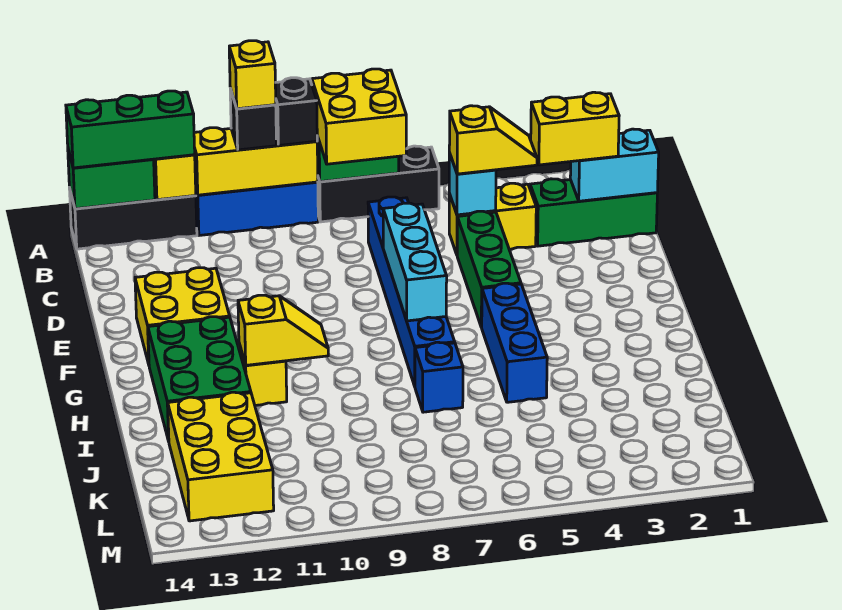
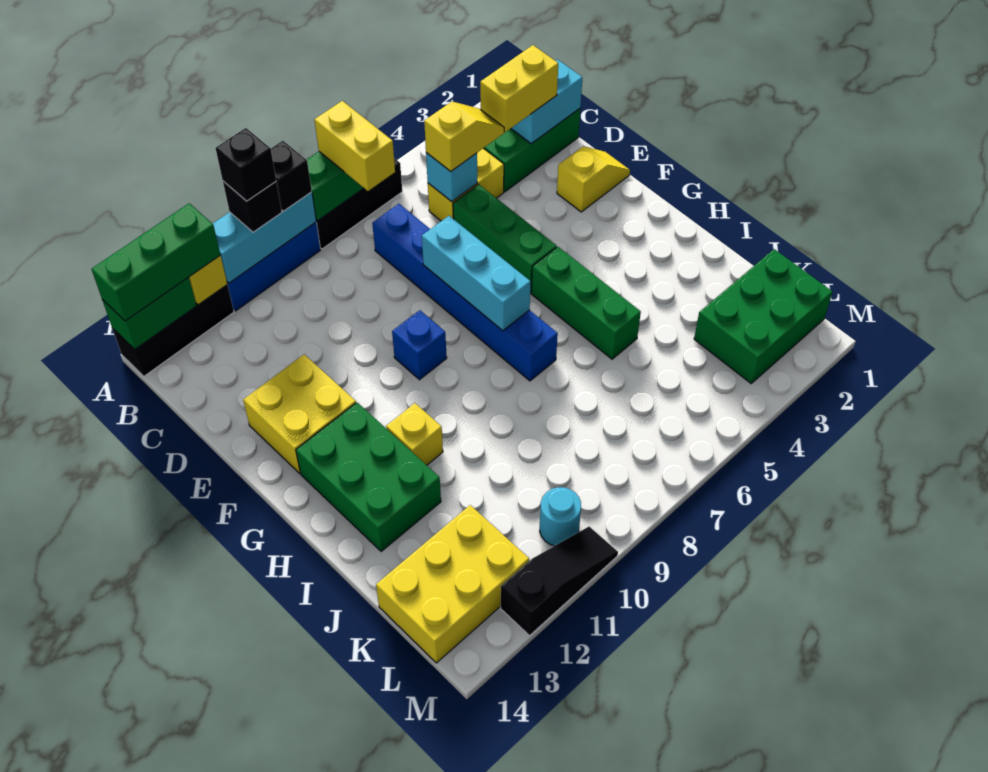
yellow 2x2 brick [312,69,406,164] -> yellow 1x2 brick [315,101,395,191]
yellow 1x3 brick [194,128,318,195] -> cyan 1x3 brick [213,192,316,283]
yellow 1x1 brick [229,41,276,109] -> black 1x1 brick [216,128,276,201]
blue 1x3 brick [482,283,547,402] -> green 1x3 brick [531,247,641,359]
yellow 1x2 slope [238,295,328,365] -> yellow 1x2 slope moved to [557,146,630,212]
blue 1x1 brick [415,342,463,412] -> blue 1x1 brick moved to [392,310,447,380]
yellow 2x3 brick [168,392,274,521] -> yellow 2x3 brick turned to [376,505,529,663]
none -> green 2x3 brick [694,249,833,383]
none -> cyan 1x1 round brick [540,487,581,546]
none -> black 1x3 slope [501,527,618,635]

